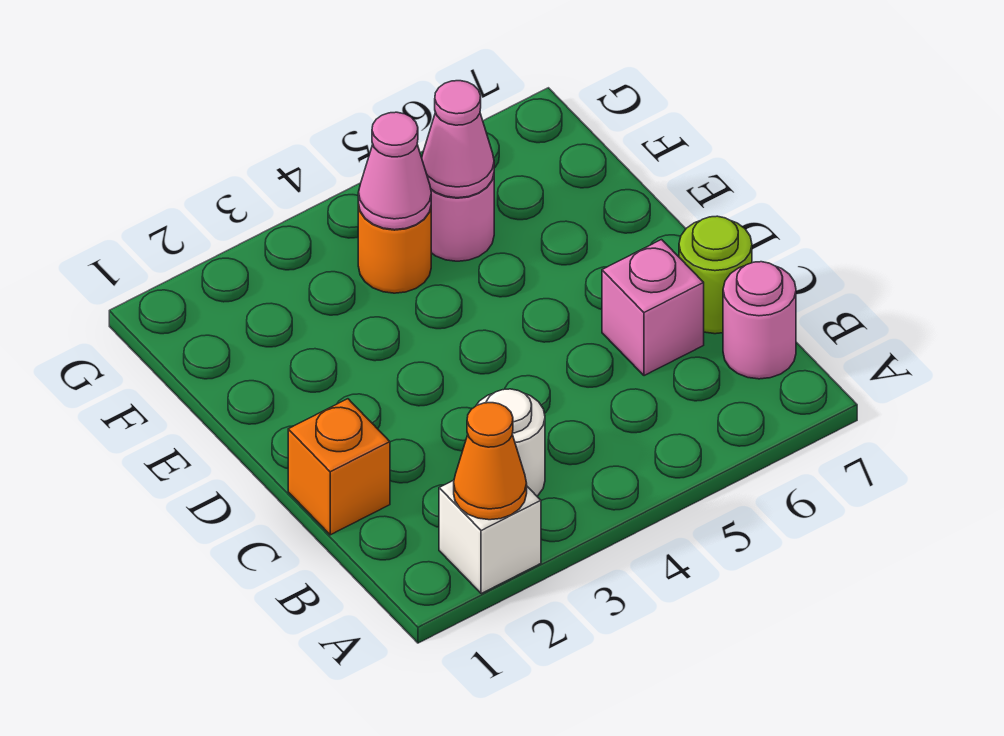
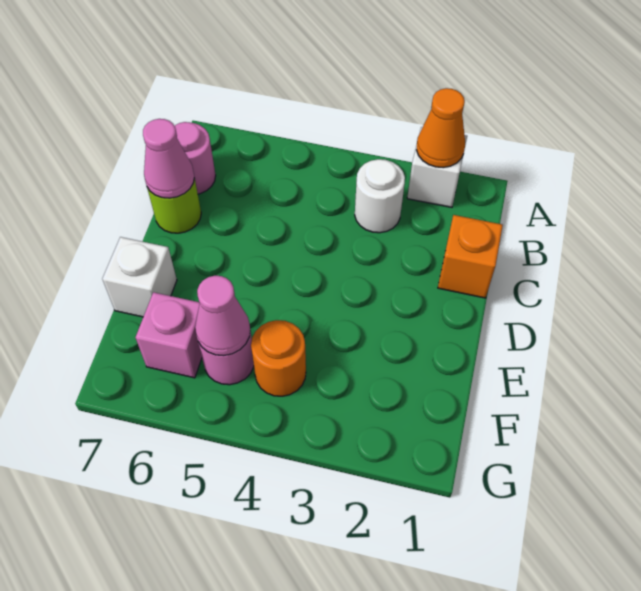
pink 1x1 brick [602,240,704,376] -> pink 1x1 brick moved to [136,292,202,378]
none -> white 1x1 brick [102,237,177,317]
pink 1x1 cone [358,112,431,230] -> pink 1x1 cone moved to [143,119,194,198]

